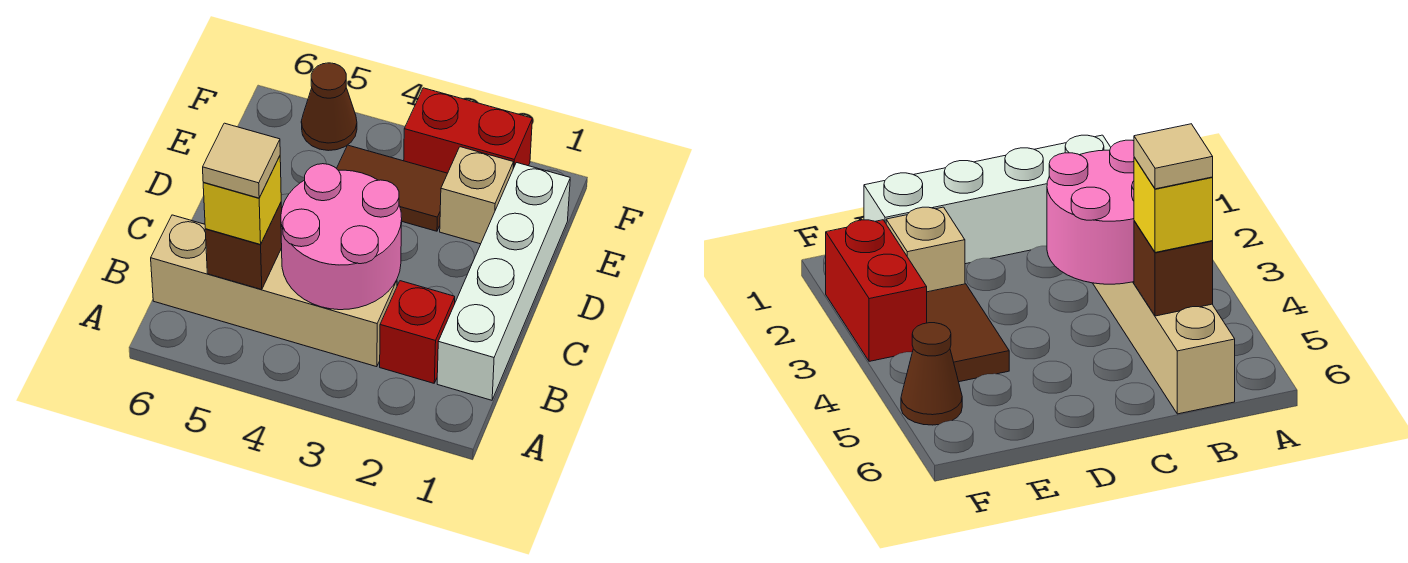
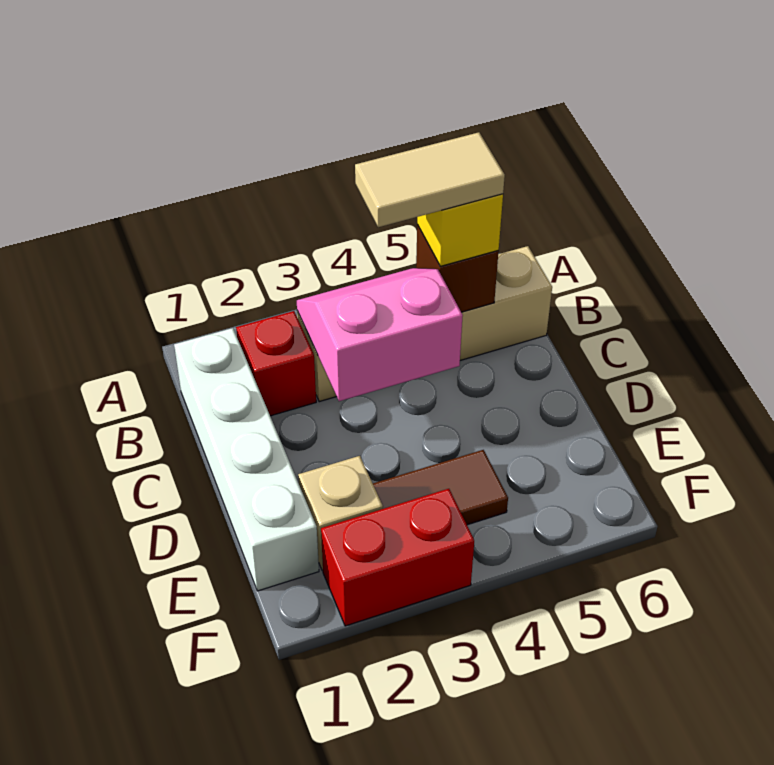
pink 2x2 round brick [281,164,402,310] -> pink 2x2 slope [297,268,463,401]
tan 1x1 tile [203,123,280,198] -> tan 1x2 tile [355,132,505,227]
brown 1x1 cone [301,63,357,151] -> none

